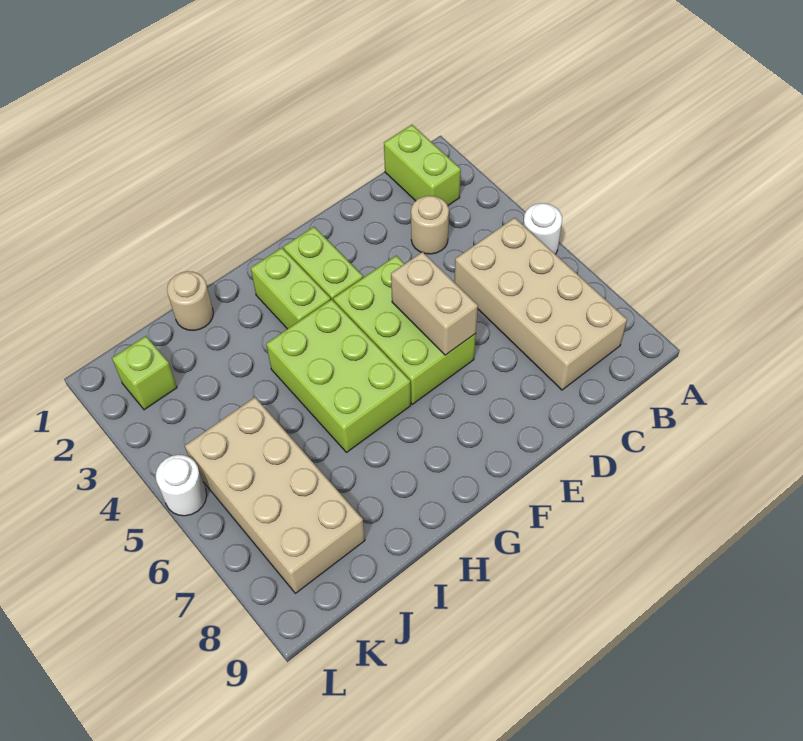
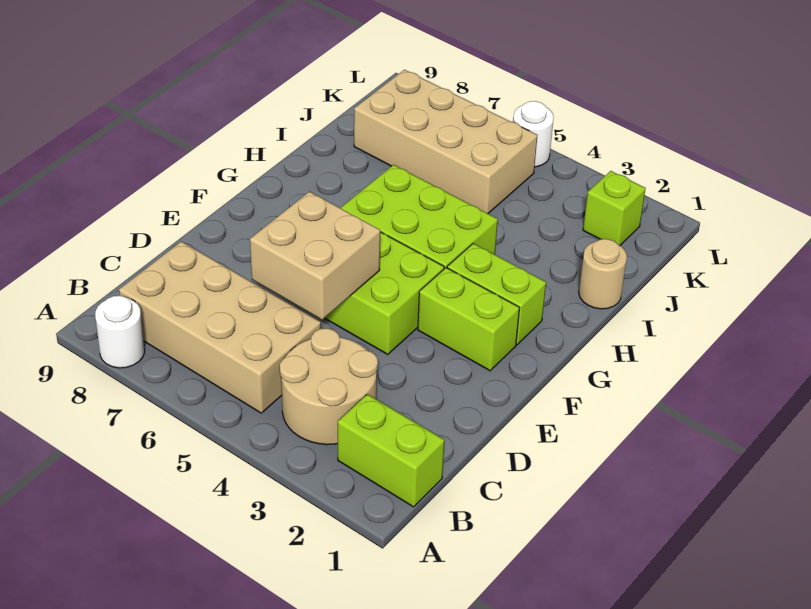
white 1x1 round brick [523,203,562,254] -> white 1x1 round brick moved to [95,296,145,368]
tan 1x1 round brick [411,196,449,254] -> tan 2x2 round brick [280,328,378,445]
tan 1x2 brick [391,252,478,355] -> tan 2x2 brick [250,192,380,320]

